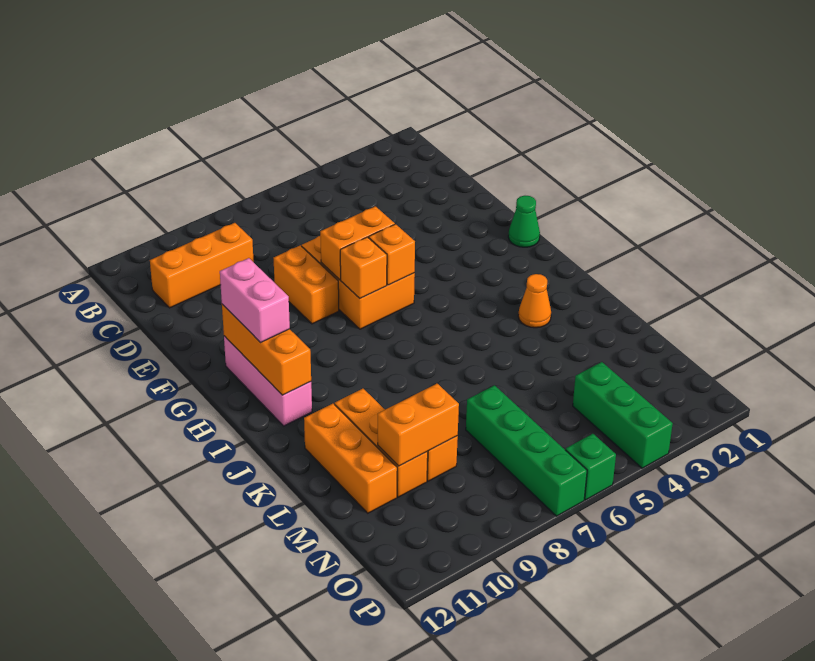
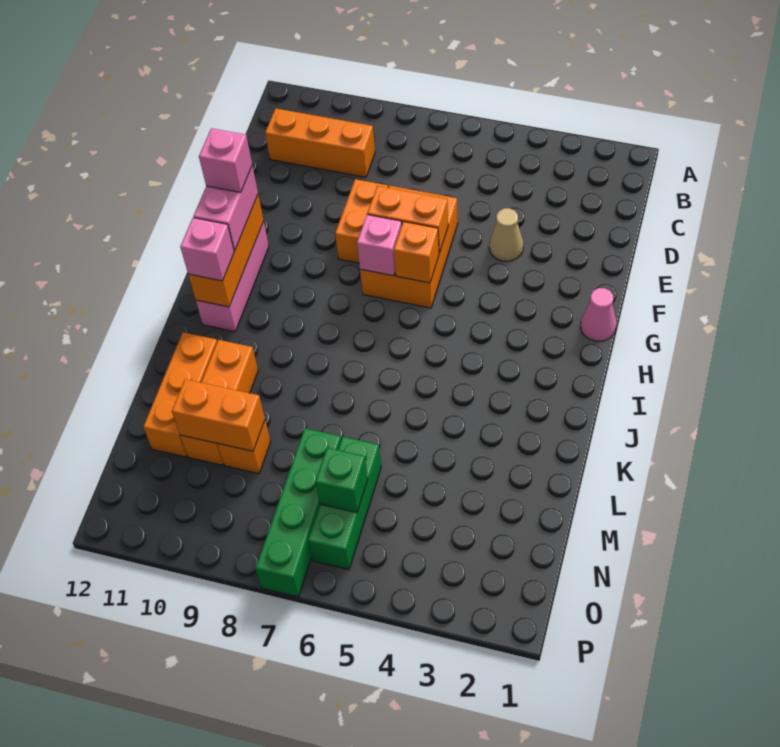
none -> tan 1x1 cone [489,208,523,261]
green 1x1 cone [508,196,540,247] -> pink 1x1 cone [580,288,616,341]
orange 1x1 brick [340,237,387,298] -> pink 1x1 brick [357,215,402,276]
none -> pink 1x1 brick [199,128,252,192]
none -> pink 1x1 brick [180,218,234,281]
orange 1x1 cone [518,274,551,328] -> none
green 1x3 brick [573,362,673,468] -> green 1x3 brick moved to [308,437,381,570]
green 1x1 brick [565,434,616,500] -> green 1x1 brick moved to [315,448,368,513]

